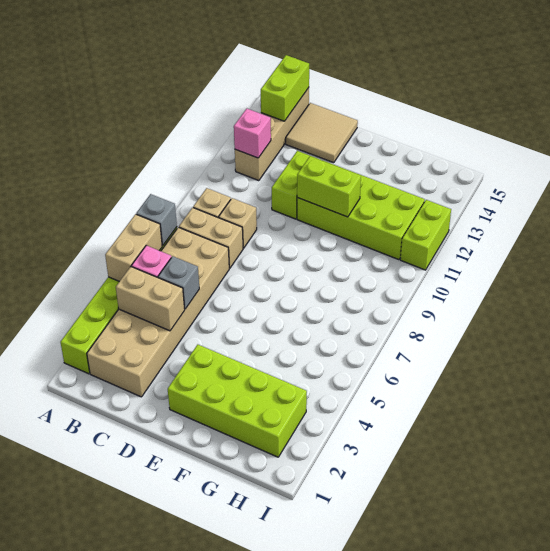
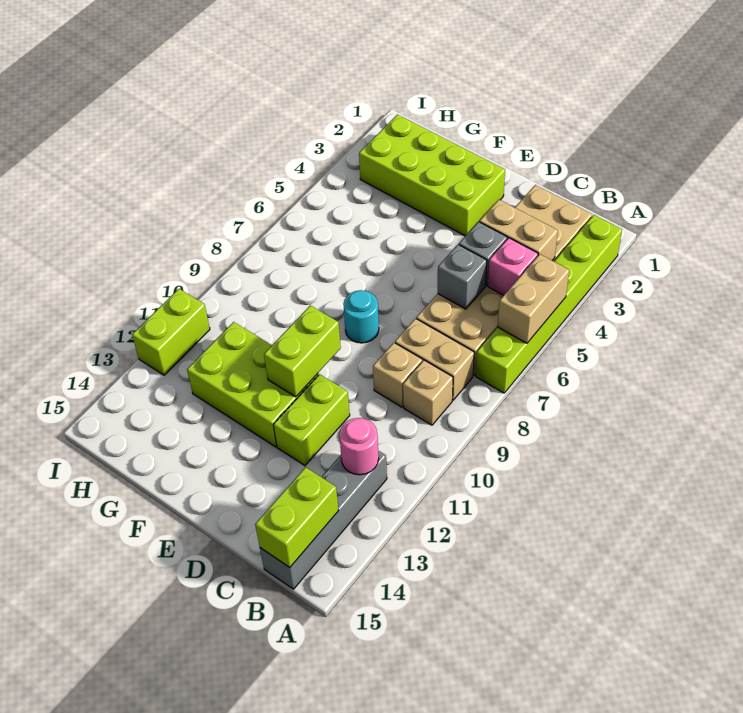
grey 1x1 brick [136,194,177,245] -> grey 1x1 brick moved to [438,245,487,309]
tan 1x4 brick [235,88,309,181] -> grey 1x4 brick [260,451,387,589]
pink 1x1 brick [234,109,271,158] -> pink 1x1 round brick [339,418,379,475]
tan 2x2 tile [286,103,358,163] -> none
none -> cyan 1x1 round brick [343,290,379,343]
lime 2x4 brick [297,161,425,260] -> lime 2x3 brick [187,322,318,447]
lime 1x2 brick [297,156,361,217] -> lime 1x2 brick turned to [264,305,341,397]

